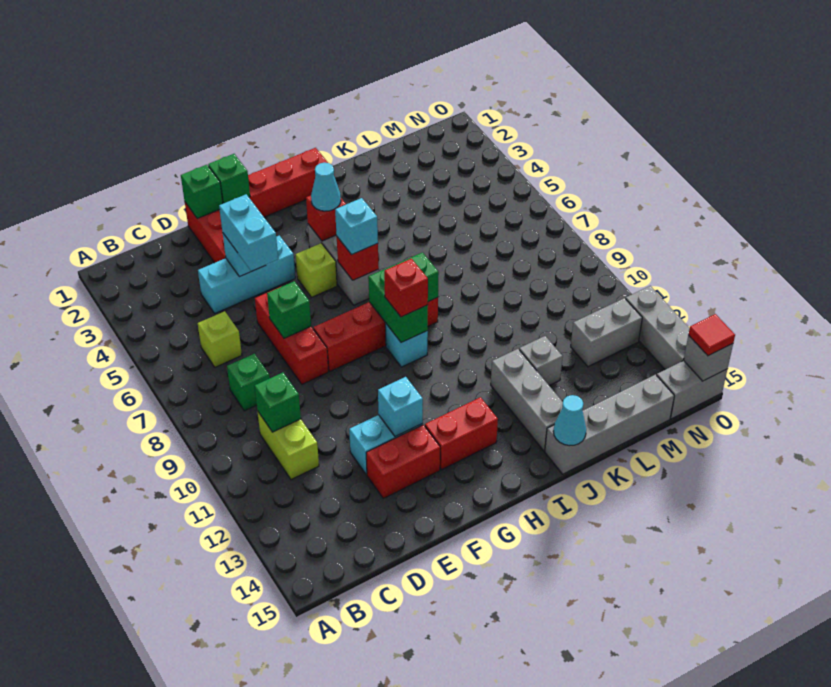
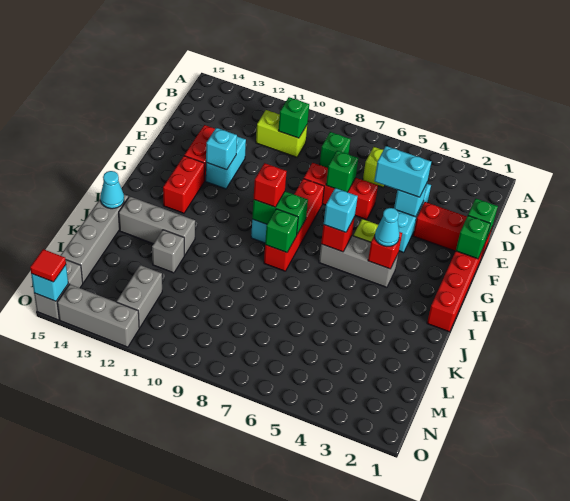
grey 1x1 brick [684,335,733,381] -> cyan 1x1 brick [31,265,68,301]

